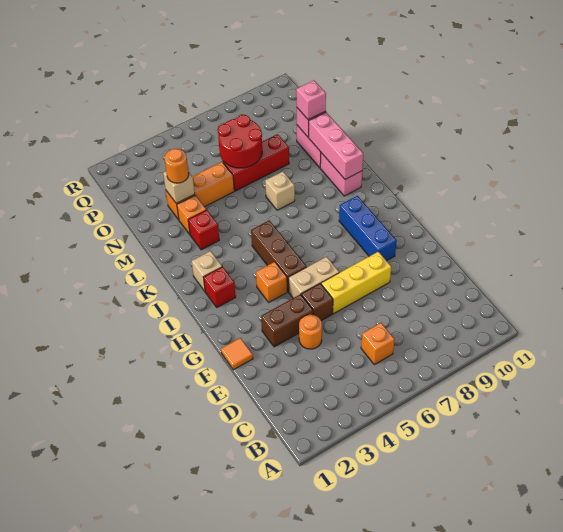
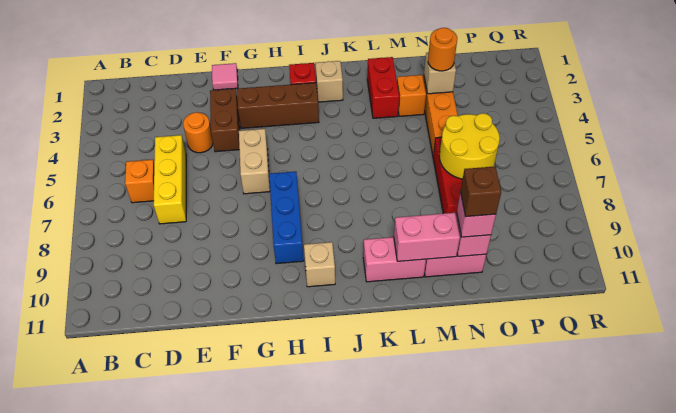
orange 1x1 tile [221,338,253,370] -> pink 1x1 tile [212,63,238,90]
brown 1x1 brick [301,284,333,321] -> brown 1x1 brick moved to [460,166,501,217]
yellow 1x3 brick [321,252,391,314] -> yellow 1x3 brick moved to [154,135,186,224]
blue 1x3 brick [339,196,397,261] -> blue 1x3 brick turned to [269,171,304,264]
orange 1x1 brick [256,262,287,302] -> none
brown 1x3 brick [251,220,307,292] -> brown 1x3 brick moved to [237,83,319,128]
pink 1x3 brick [309,112,363,179] -> pink 1x2 brick [394,213,460,261]
red 1x1 brick [188,210,219,250] -> red 1x2 brick [367,57,399,118]
tan 1x1 brick [265,171,295,210] -> tan 1x1 brick moved to [304,242,335,287]
red 2x2 round brick [218,115,262,168] -> yellow 2x2 round brick [439,113,500,179]

